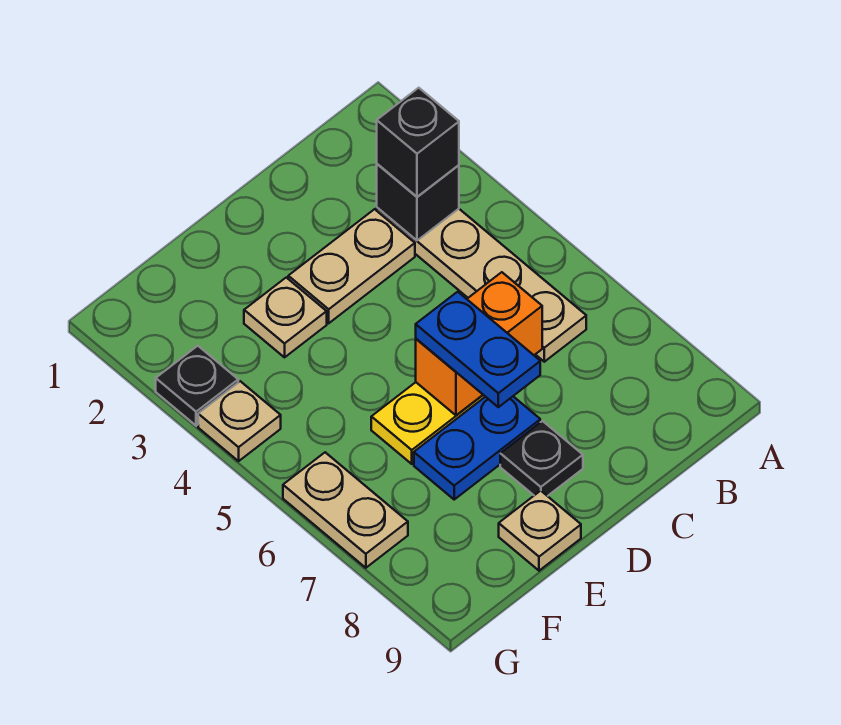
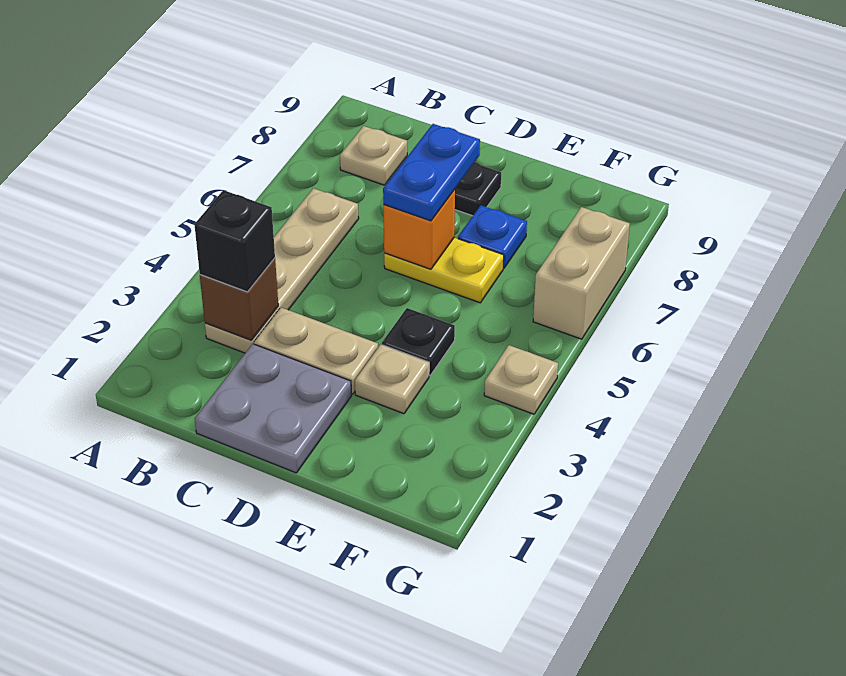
black 1x1 brick [377,164,459,240] -> brown 1x1 brick [200,258,278,340]
none -> grey 2x2 plate [195,344,352,473]
orange 1x2 brick [416,272,542,415] -> orange 1x1 brick [383,189,455,269]
blue 1x2 plate [414,397,540,499] -> blue 1x1 plate [458,205,527,268]
tan 1x1 plate [499,491,581,571] -> tan 1x1 plate moved to [340,126,407,185]
black 1x1 plate [156,346,238,426] -> black 1x1 plate moved to [382,308,455,375]
tan 1x2 plate [283,452,408,568] -> tan 1x2 brick [533,207,630,339]

